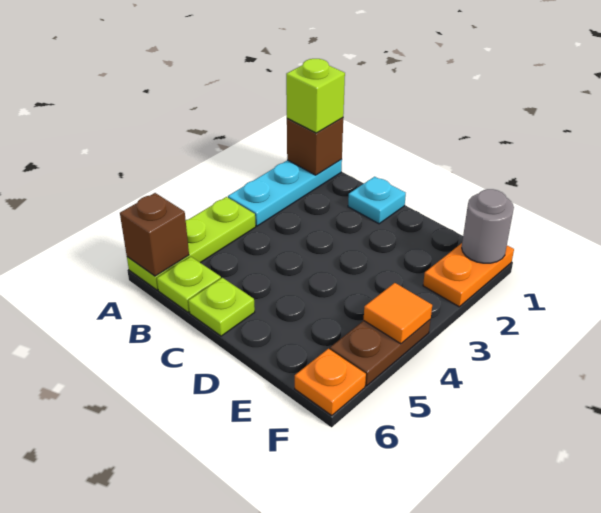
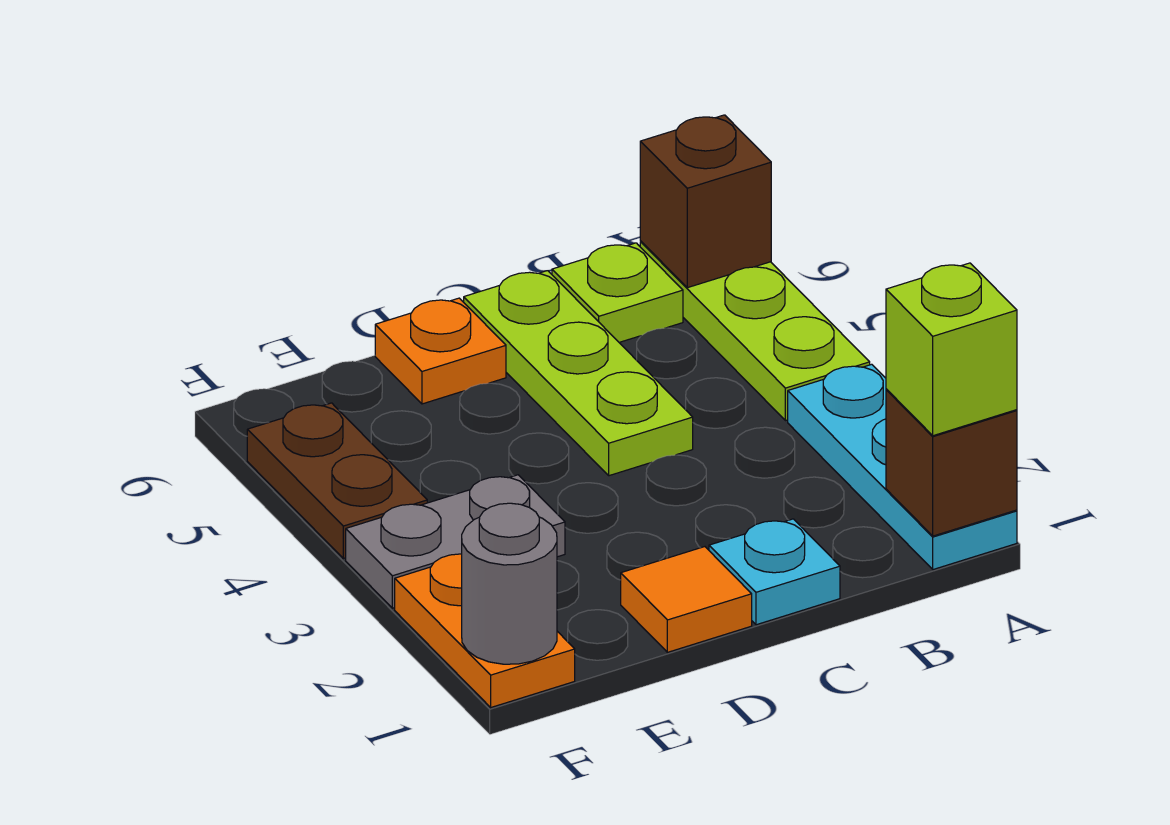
lime 1x1 plate [188,278,255,336] -> lime 1x3 plate [464,271,693,476]
none -> grey 1x2 plate [346,475,565,608]
orange 1x1 tile [364,283,432,344] -> orange 1x1 tile moved to [621,547,752,652]
orange 1x1 plate [295,349,366,416] -> orange 1x1 plate moved to [375,298,506,404]

